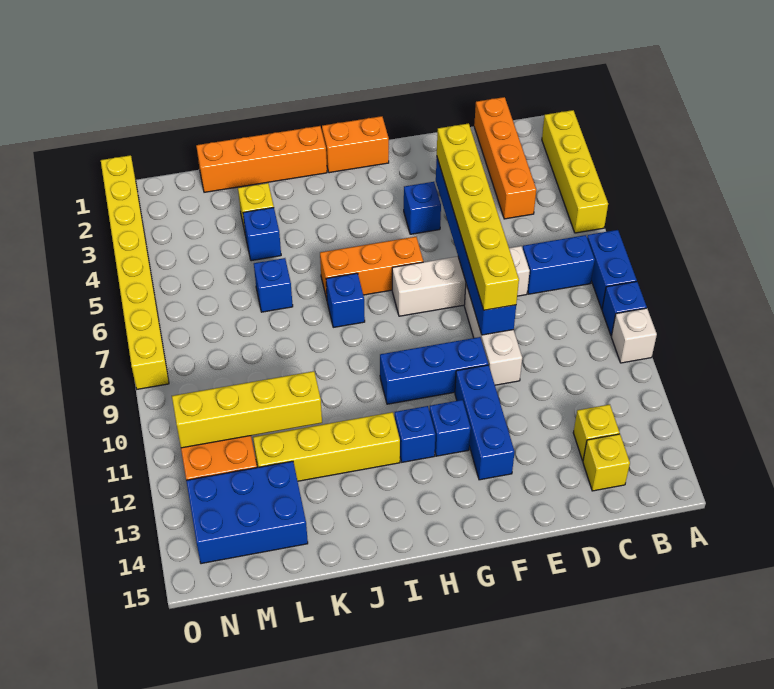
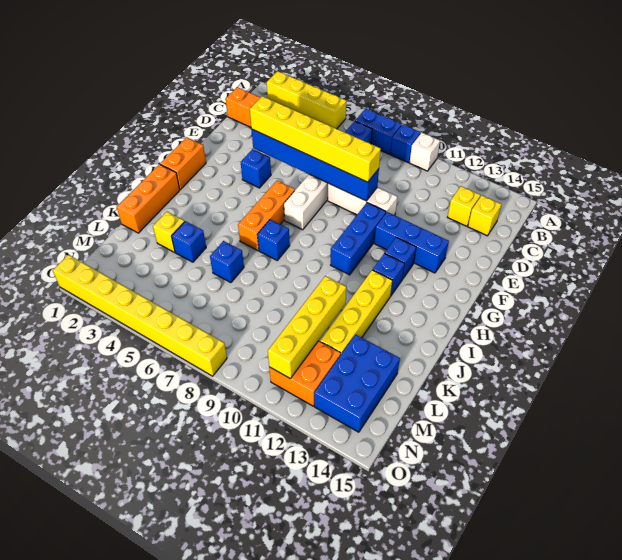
orange 1x4 brick [196,126,327,192] -> orange 1x3 brick [117,164,180,233]

